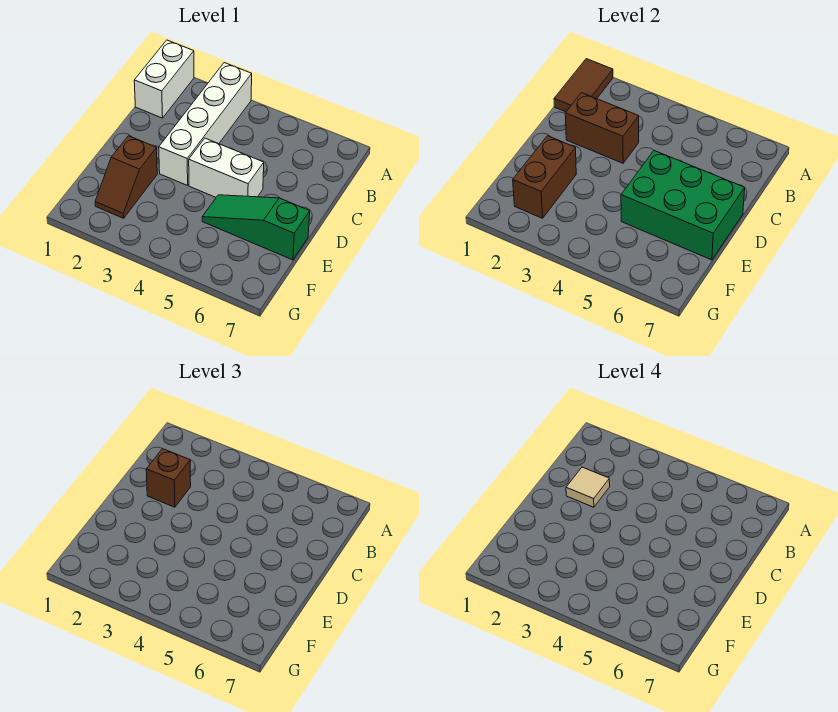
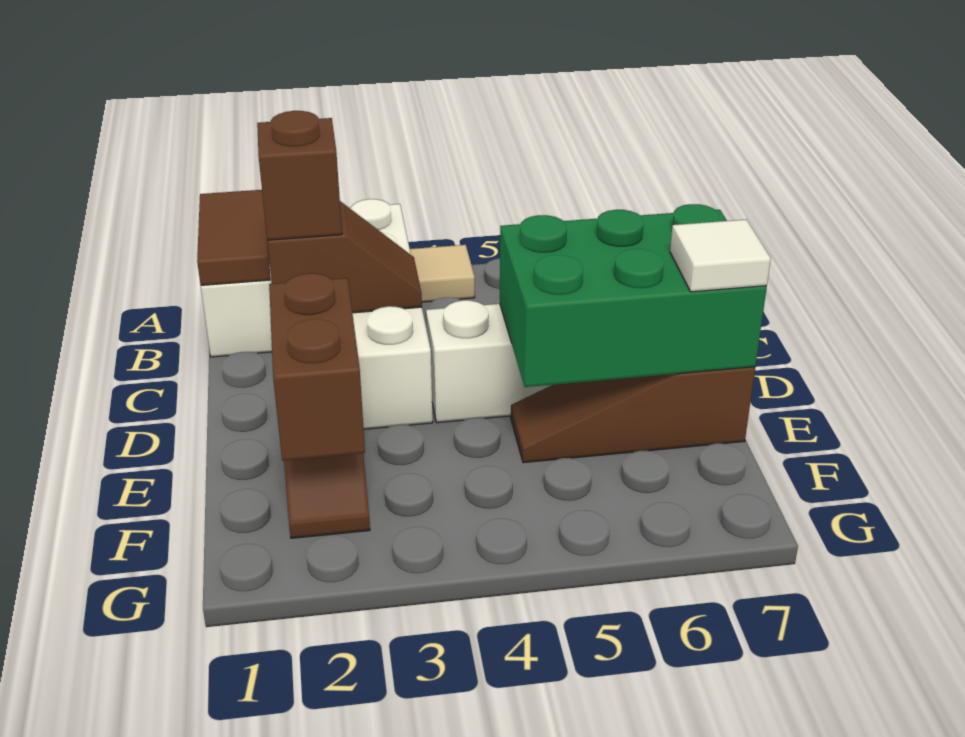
brown 1x2 brick [565,93,639,163] -> brown 1x2 slope [267,201,422,313]
tan 1x1 tile [566,467,610,507] -> tan 1x1 tile moved to [410,245,475,302]
green 1x3 slope [202,195,310,260] -> brown 1x3 slope [511,367,755,463]
none -> white 1x1 tile [670,220,771,292]

